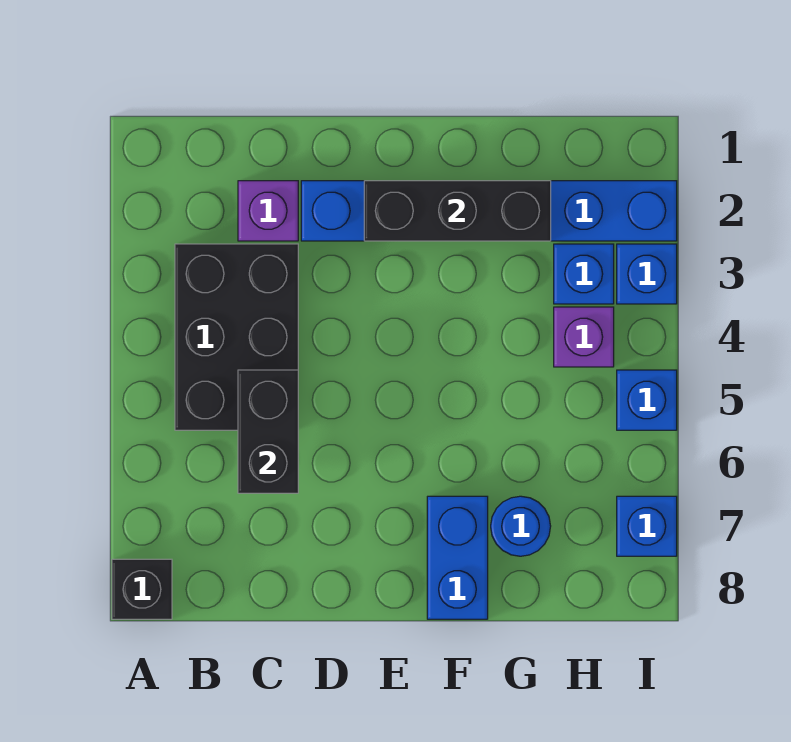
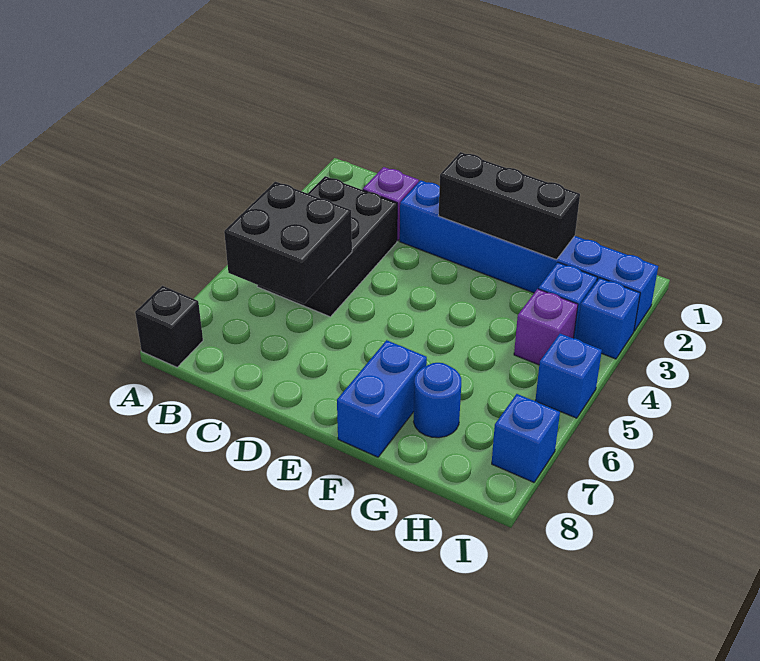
black 1x2 brick [238,370,298,493] -> black 2x2 brick [224,182,352,304]

